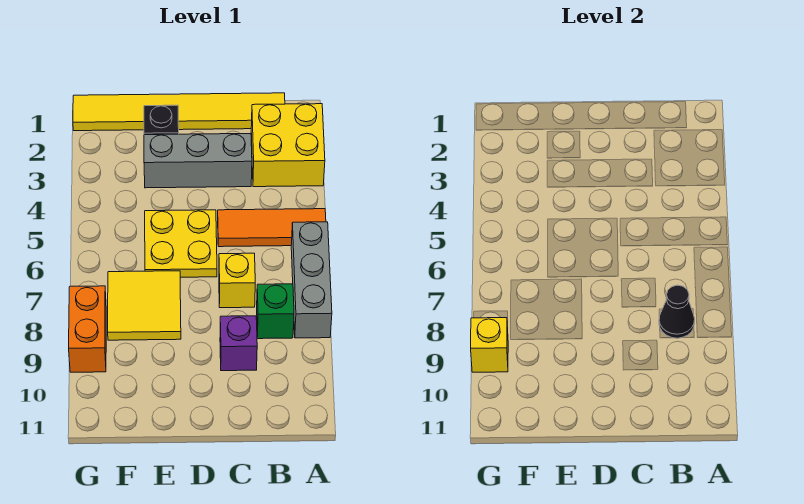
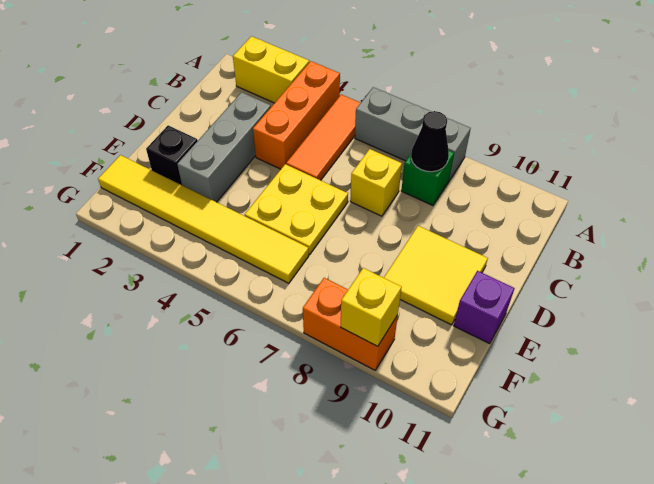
yellow 2x2 brick [251,104,325,187] -> yellow 1x2 brick [233,36,309,103]
none -> orange 1x3 brick [253,61,340,169]
yellow 1x6 tile [73,93,285,131] -> yellow 1x6 tile turned to [98,155,309,283]
purple 1x1 brick [220,316,257,371] -> purple 1x1 brick moved to [454,271,515,344]
yellow 2x2 tile [108,271,181,340] -> yellow 2x2 tile moved to [384,226,488,325]

